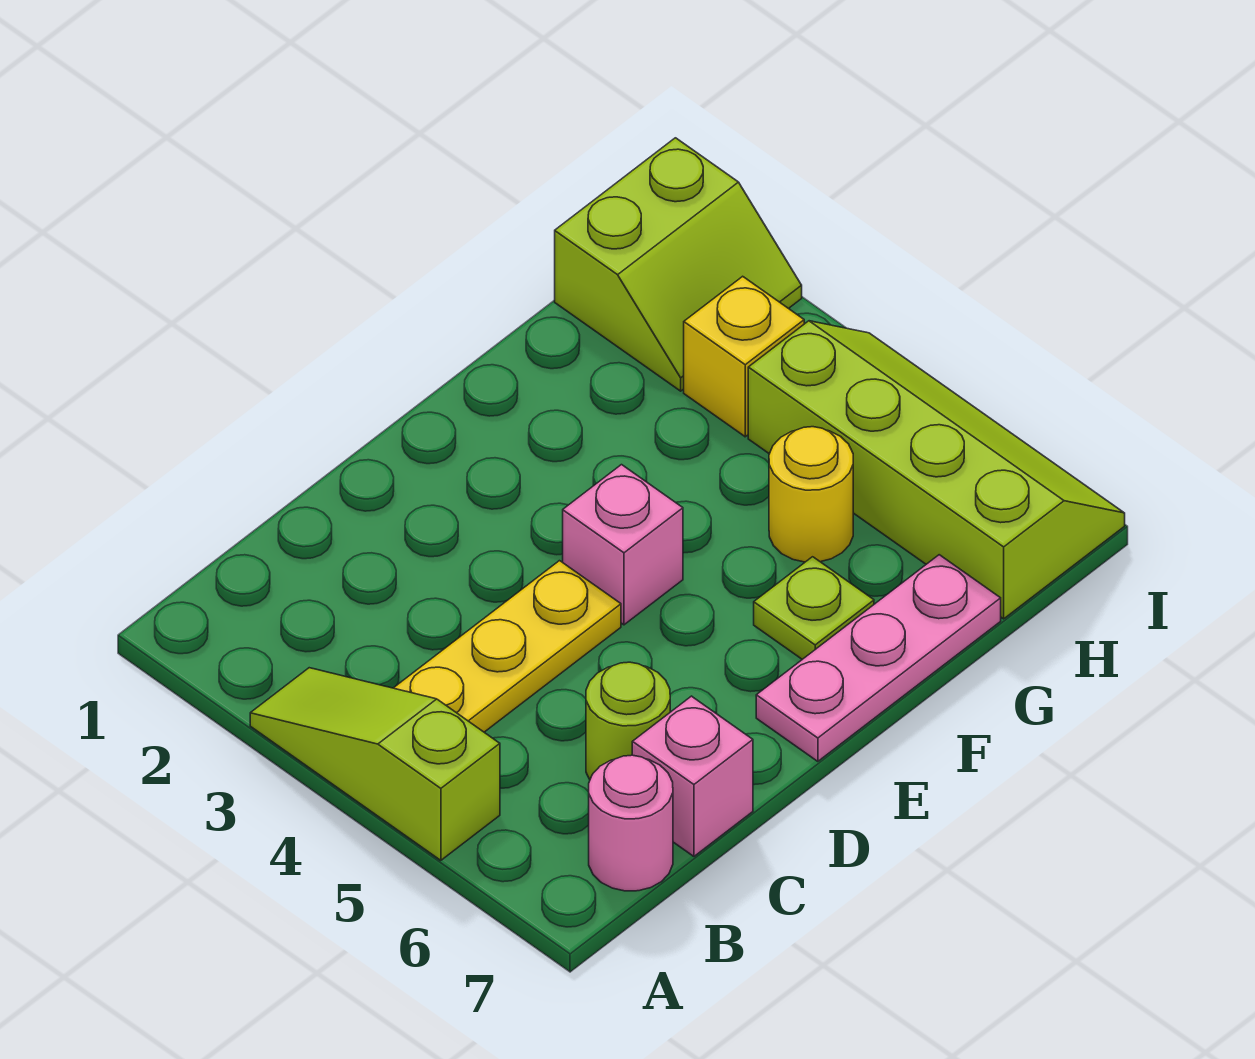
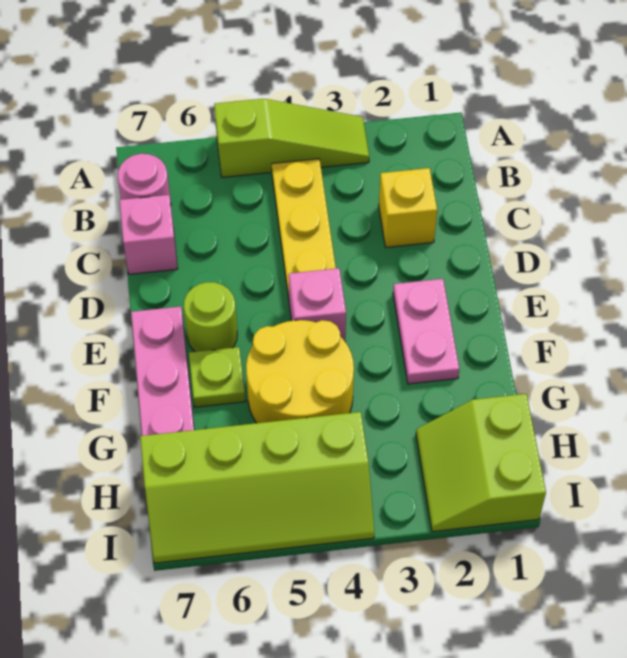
lime 1x1 round brick [586,662,670,779] -> lime 1x1 round brick moved to [184,282,237,352]
none -> pink 1x2 plate [393,279,459,384]
yellow 1x1 round brick [769,427,853,562] -> yellow 2x2 round brick [246,320,354,423]
yellow 1x1 brick [684,276,804,437] -> yellow 1x1 brick moved to [379,168,437,247]

